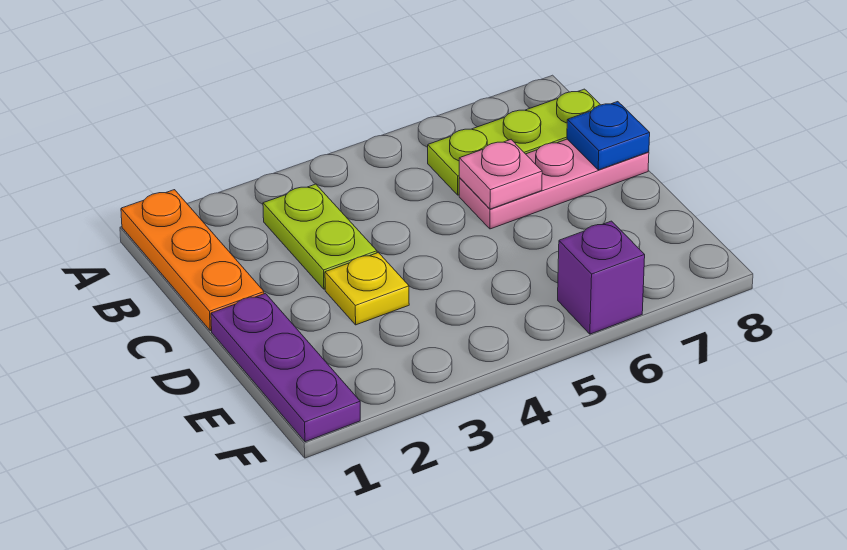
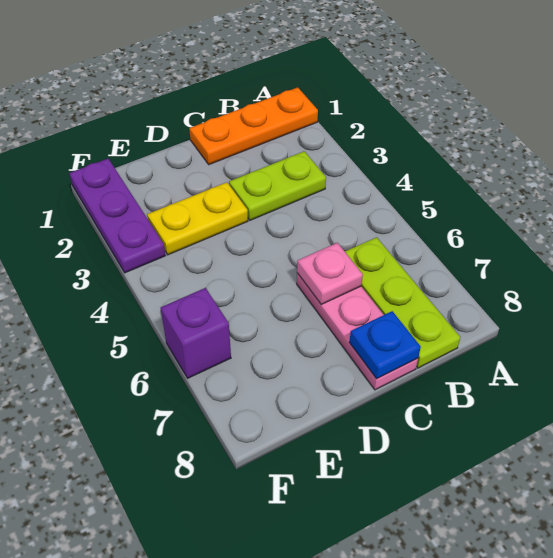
purple 1x3 plate [211,293,360,442] -> purple 1x3 plate turned to [69,159,166,273]
yellow 1x1 plate [325,253,409,325] -> yellow 1x2 plate [147,182,248,255]

